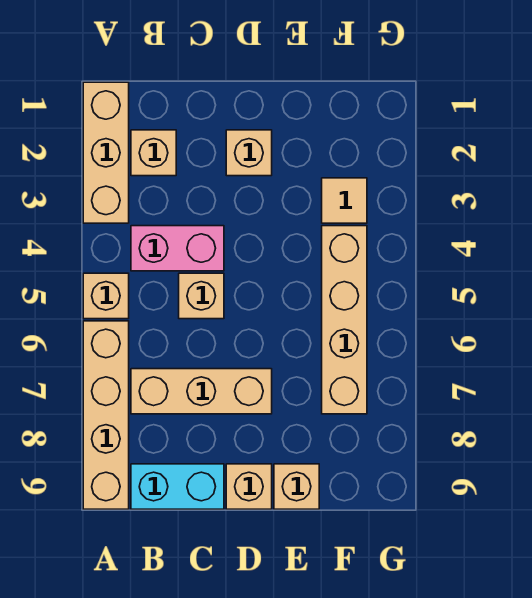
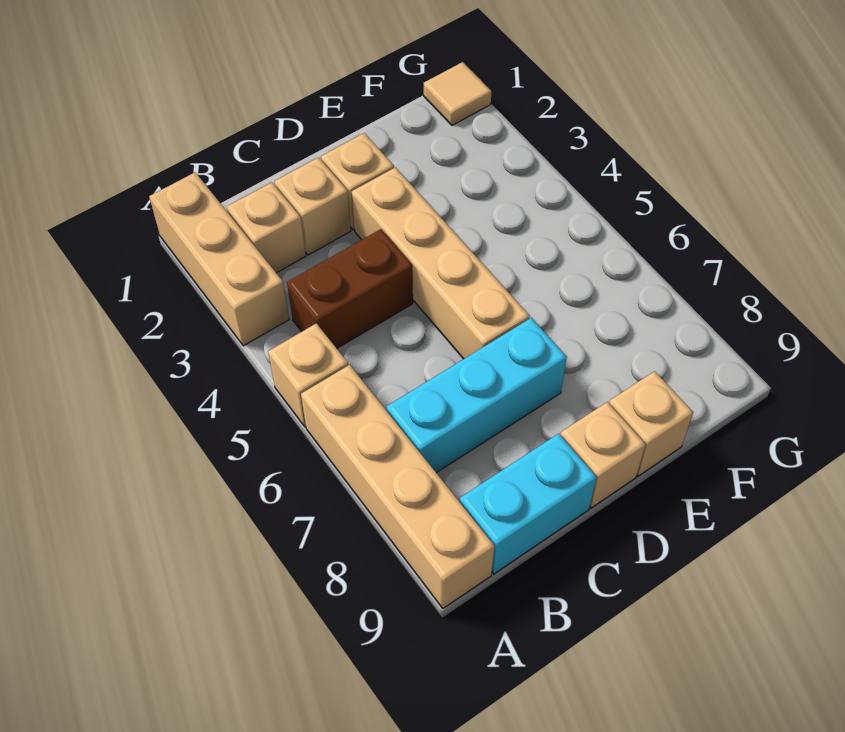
pink 1x2 brick [131,226,224,271] -> brown 1x2 brick [287,229,413,348]
tan 1x3 brick [131,369,272,414] -> cyan 1x3 brick [387,318,567,473]
tan 1x1 brick [179,273,224,319] -> tan 1x1 brick moved to [274,157,351,255]
tan 1x1 tile [322,178,367,223] -> tan 1x1 tile moved to [424,62,492,125]
tan 1x4 brick [322,226,367,414] -> tan 1x4 brick moved to [352,167,530,359]

